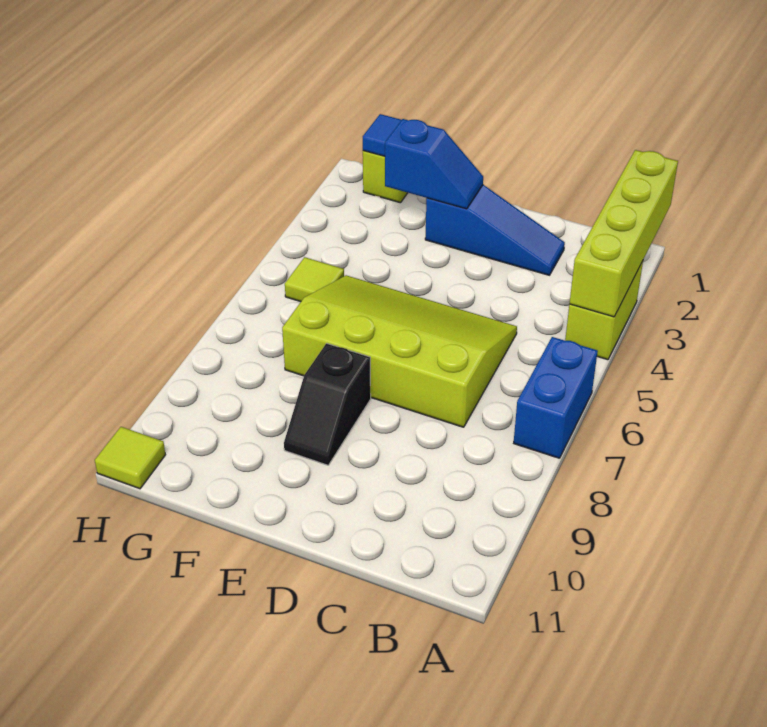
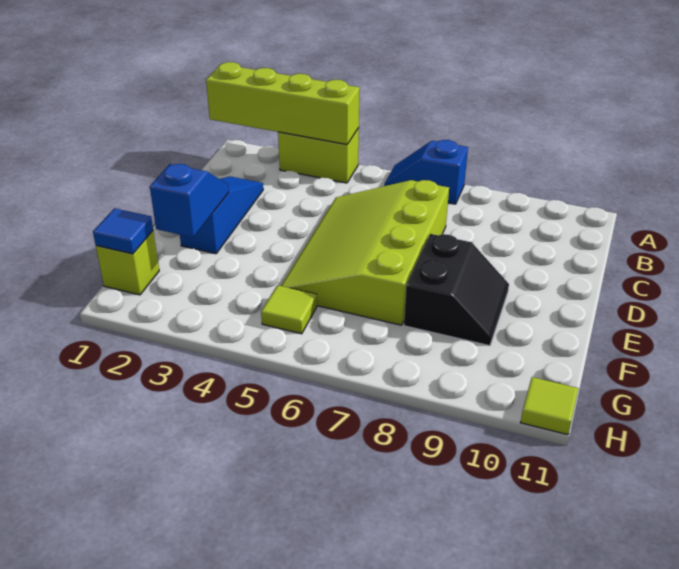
blue 1x2 brick [514,337,598,458] -> blue 1x2 slope [384,140,468,204]
black 1x2 slope [284,343,371,465] -> black 2x2 slope [404,234,509,346]

